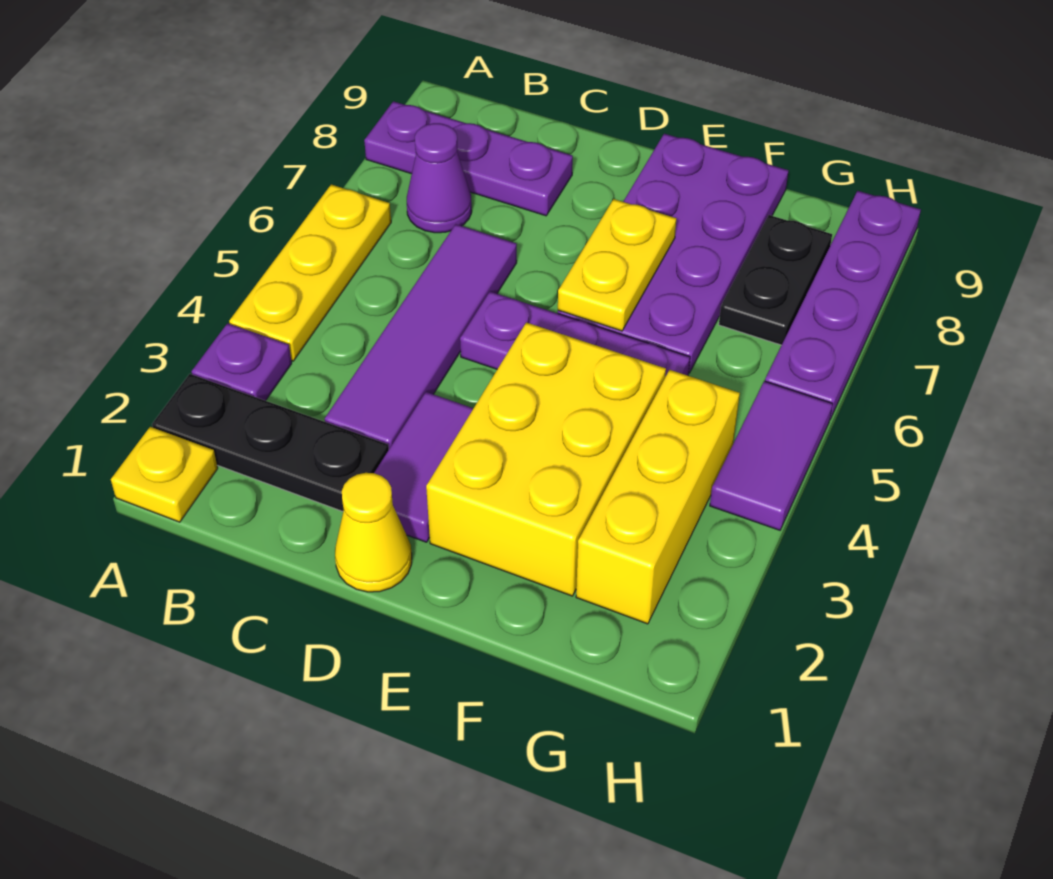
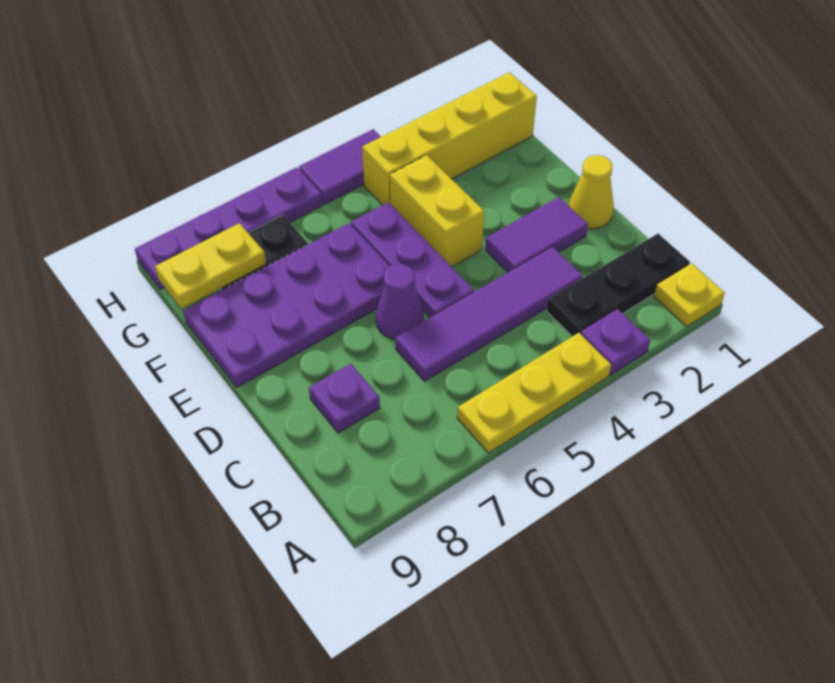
black 1x3 plate [152,374,389,511] -> black 1x3 plate turned to [546,234,690,337]
purple 1x3 plate [364,101,573,216] -> purple 1x1 plate [309,363,380,433]
purple 1x1 cone [407,123,472,233] -> purple 1x1 cone moved to [376,264,424,340]
yellow 2x3 brick [426,322,666,596] -> yellow 1x2 brick [390,155,484,267]
yellow 1x2 plate [558,199,676,331] -> yellow 1x2 plate moved to [155,223,266,308]
yellow 1x3 brick [576,370,740,624] -> yellow 1x4 brick [362,72,537,205]

